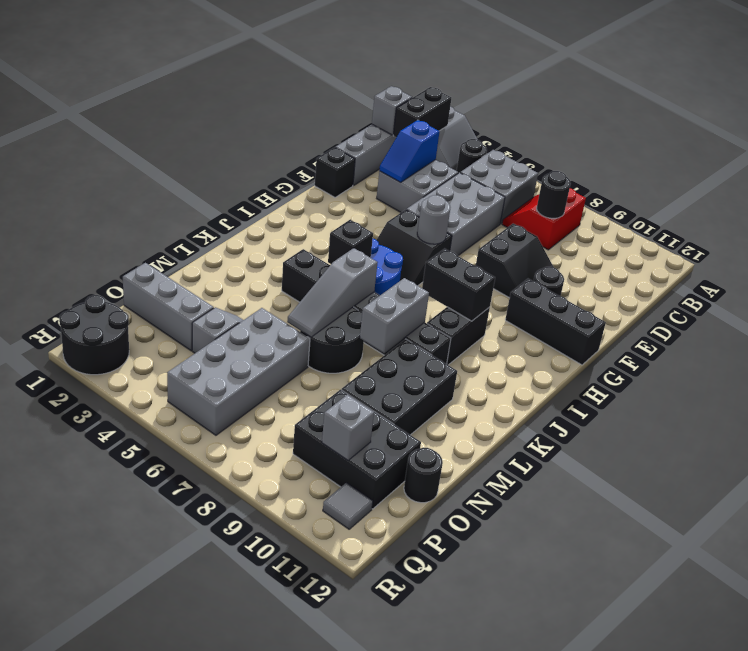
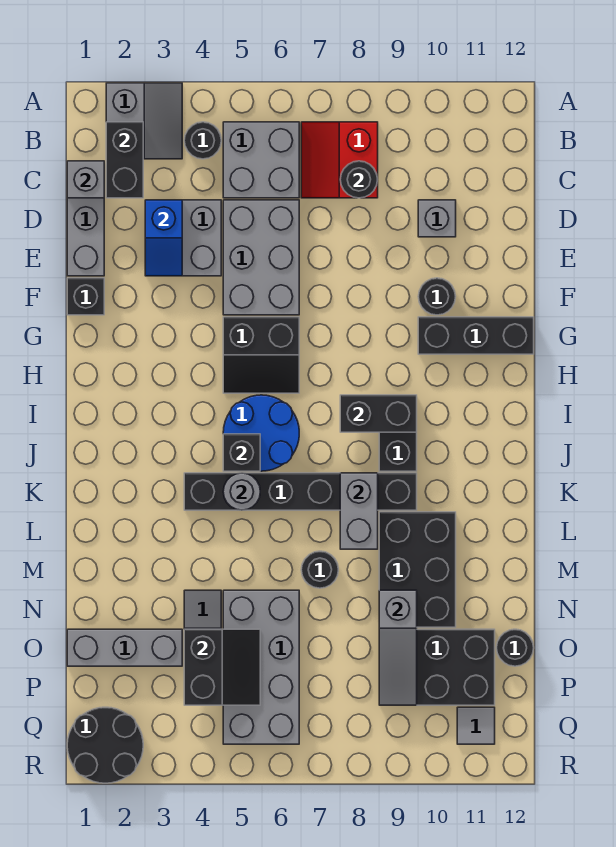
black 2x2 slope [476,224,554,298] -> black 2x2 slope moved to [184,629,260,705]
grey 1x1 round brick [417,195,451,244] -> grey 1x1 round brick moved to [223,473,260,510]
grey 1x3 slope [287,248,378,337] -> grey 1x3 slope moved to [379,590,417,705]
black 2x2 round brick [300,307,364,373] -> black 1x1 round brick [301,551,338,588]
grey 1x1 brick [322,395,374,460] -> grey 1x1 brick moved to [418,200,456,237]

